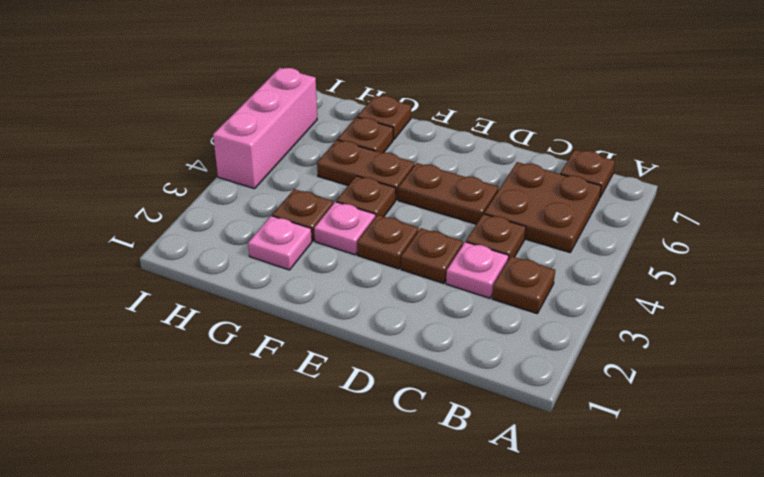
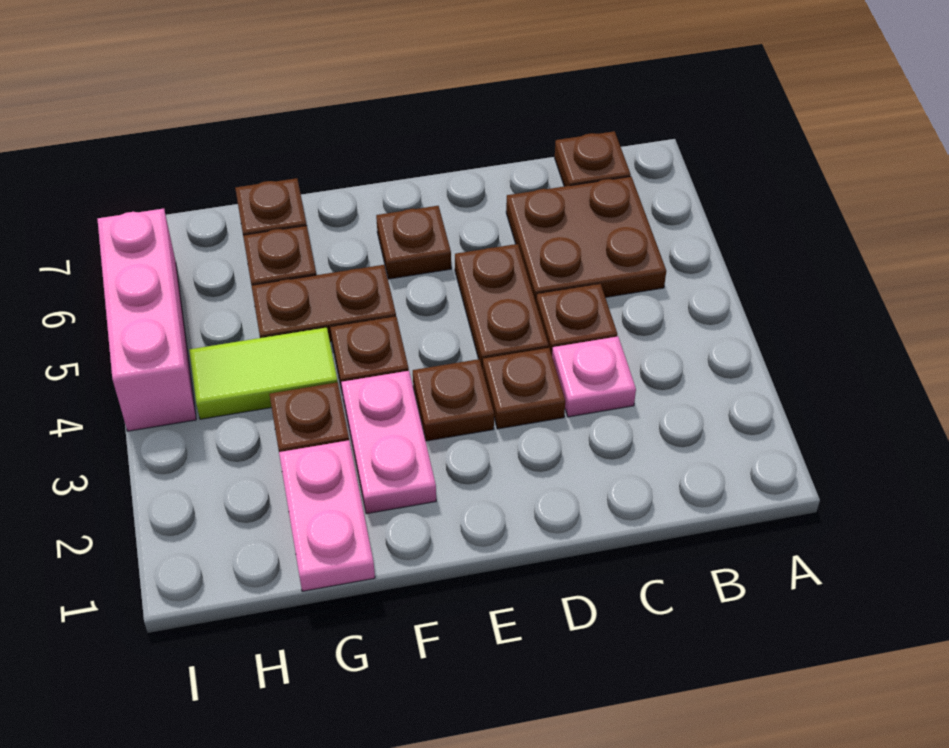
brown 1x1 plate [492,256,555,313] -> brown 1x1 plate moved to [376,206,451,279]
brown 1x2 plate [398,163,499,224] -> brown 1x2 plate turned to [455,244,549,370]
pink 1x1 plate [314,202,375,255] -> pink 1x2 plate [341,371,436,514]
pink 1x1 plate [248,216,312,270] -> pink 1x2 plate [279,440,375,591]
none -> lime 1x2 tile [189,327,338,419]

